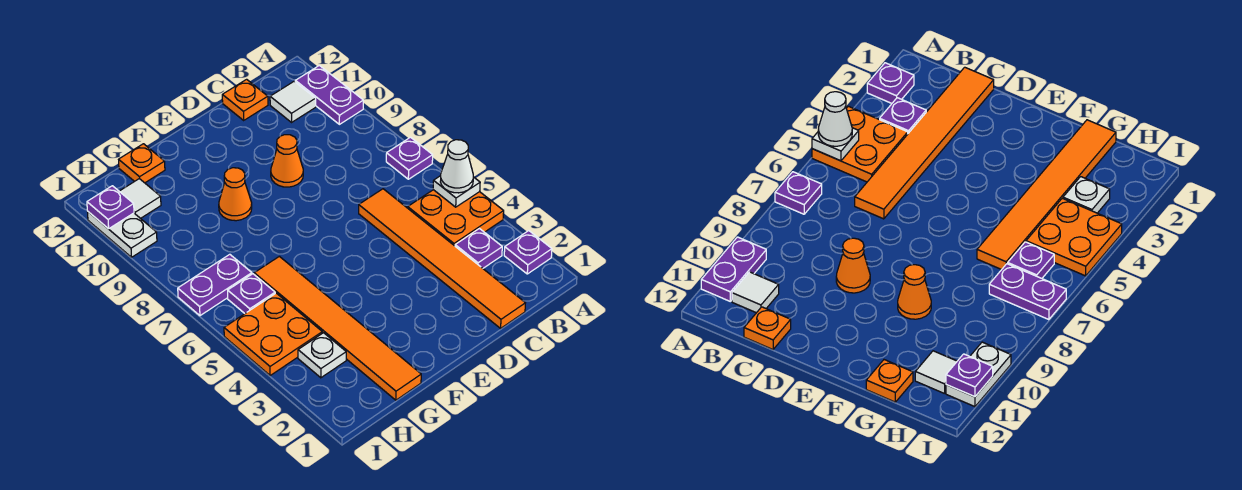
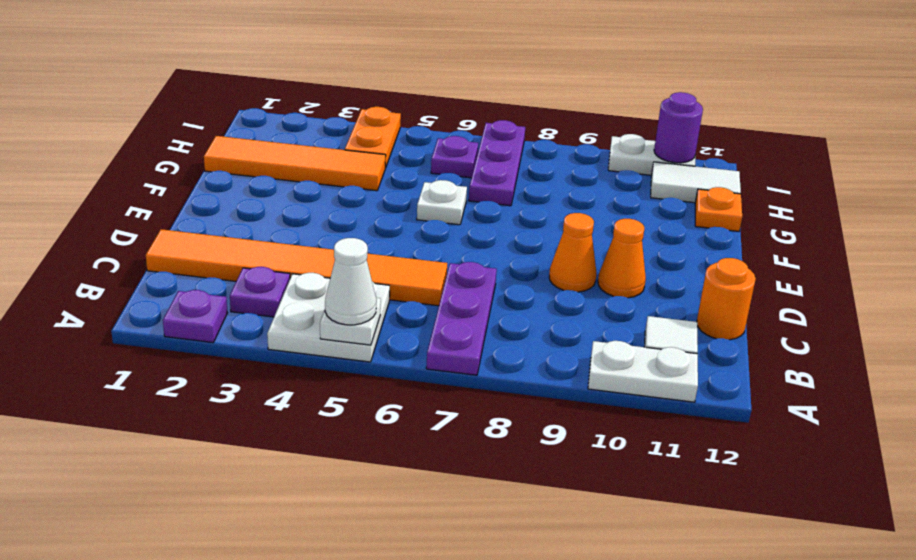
orange 2x2 plate [408,190,504,246] -> white 2x2 plate [267,273,390,362]
purple 1x1 plate [386,137,433,179] -> purple 1x3 plate [426,262,497,375]
purple 1x2 plate [295,65,363,124] -> white 1x2 plate [588,341,698,402]
orange 1x1 plate [222,79,268,120] -> orange 1x1 round brick [697,258,756,340]
orange 1x1 cone [219,168,252,221] -> orange 1x1 cone moved to [598,219,646,298]
orange 1x6 tile [254,256,421,400] -> orange 1x4 tile [204,136,386,191]
white 1x1 plate [298,333,346,378] -> white 1x1 plate moved to [417,180,467,225]
orange 2x2 plate [224,293,322,376] -> orange 1x2 plate [345,107,401,168]
purple 1x2 plate [178,254,252,316] -> purple 1x3 plate [469,120,525,206]
white 1x1 tile [119,179,161,219] -> white 1x2 tile [651,162,741,203]
purple 1x1 plate [87,186,134,229] -> purple 1x1 round brick [654,92,703,163]

